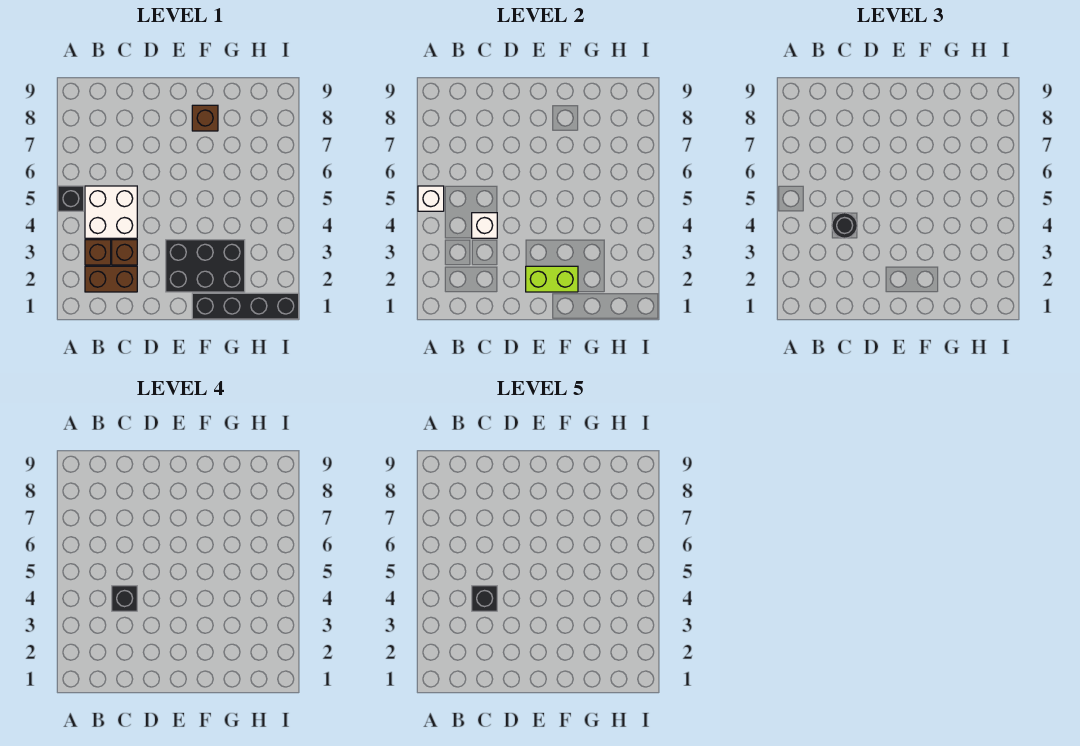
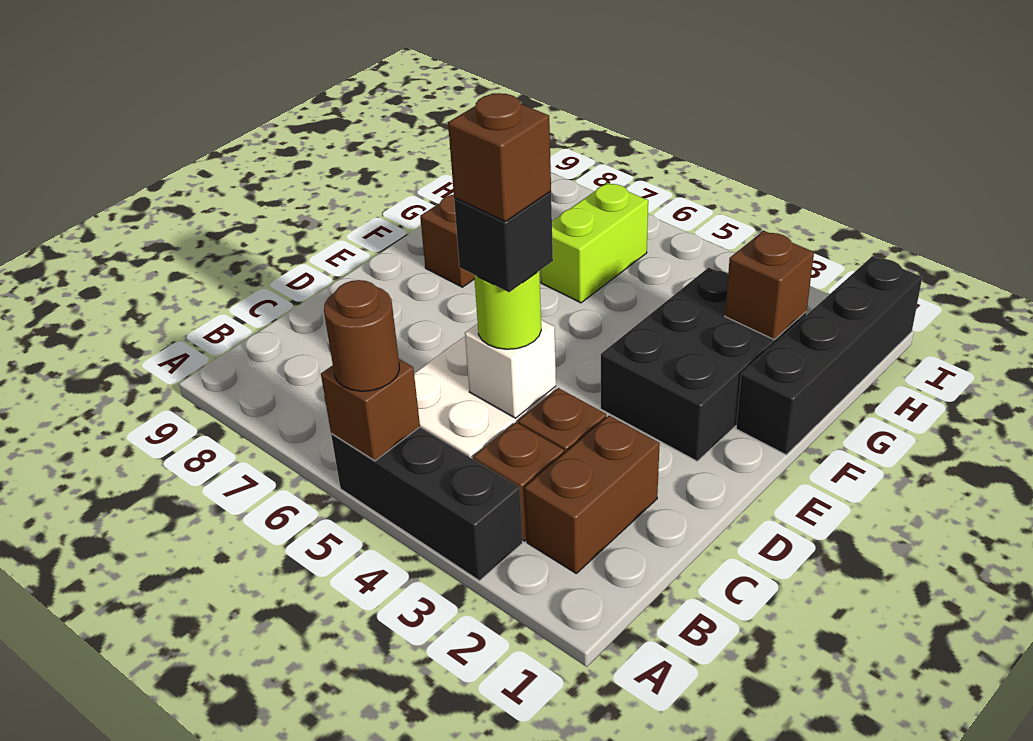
black 1x1 brick [58,186,84,211] -> black 1x3 brick [331,427,523,581]
white 1x1 brick [418,186,444,211] -> brown 1x1 brick [321,359,420,461]
none -> brown 1x1 round brick [324,280,399,391]
black 1x1 round brick [832,213,857,238] -> lime 1x1 round brick [474,271,541,349]
black 1x1 brick [472,586,497,611] -> brown 1x1 brick [448,93,551,222]
lime 1x2 brick [526,266,578,292] -> lime 1x2 brick moved to [541,183,648,303]
none -> brown 1x1 brick [725,231,814,339]

